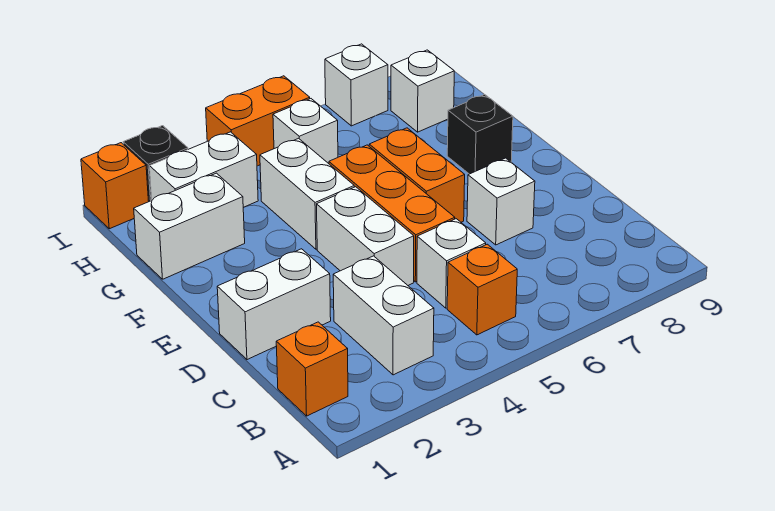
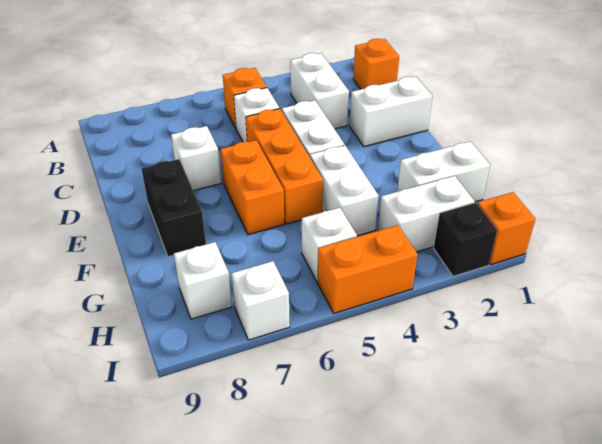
black 1x1 brick [447,95,513,174] -> black 1x2 brick [142,159,206,257]

